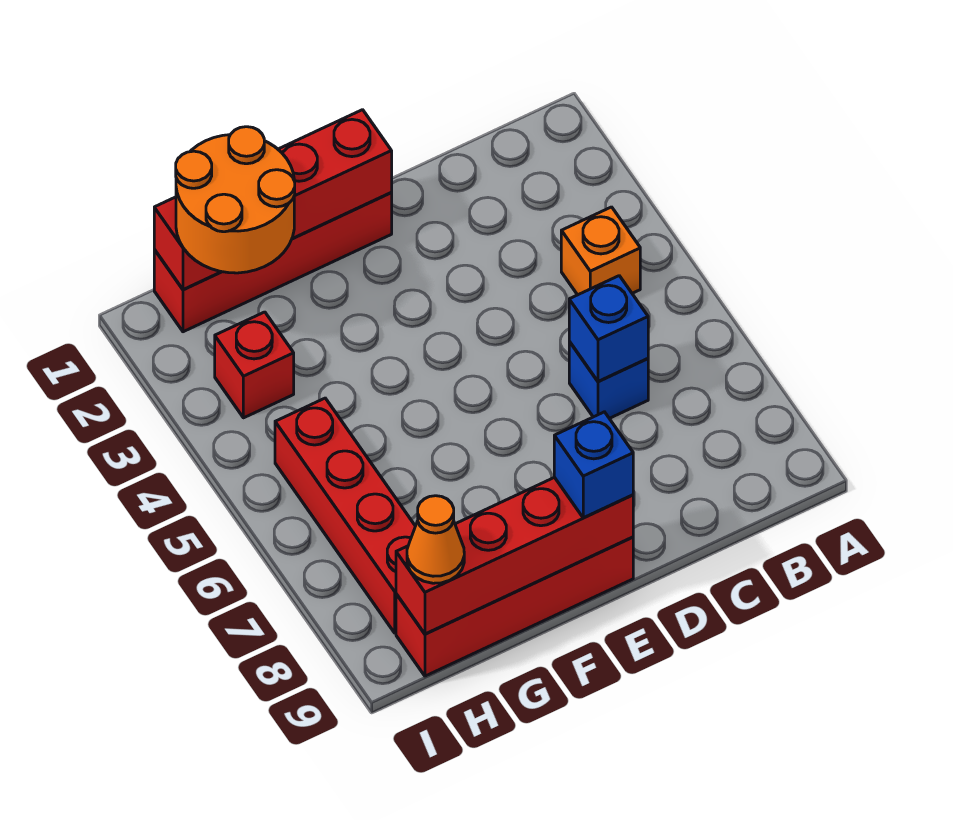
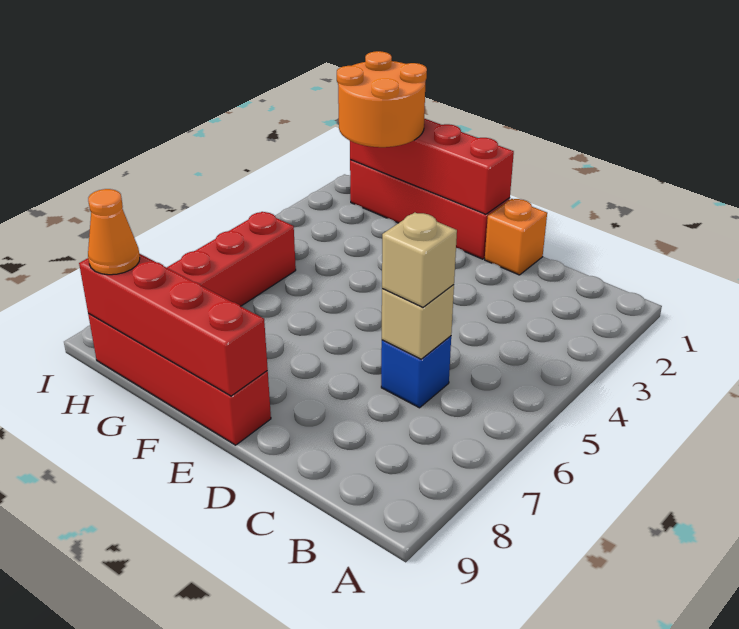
orange 1x1 brick [561,207,640,295] -> orange 1x1 brick moved to [485,199,547,275]
blue 1x1 brick [569,276,648,381] -> tan 1x1 brick [382,285,454,359]
none -> tan 1x1 brick [382,213,457,307]
blue 1x1 brick [554,412,633,518] -> none
red 1x1 brick [215,312,294,418] -> none

